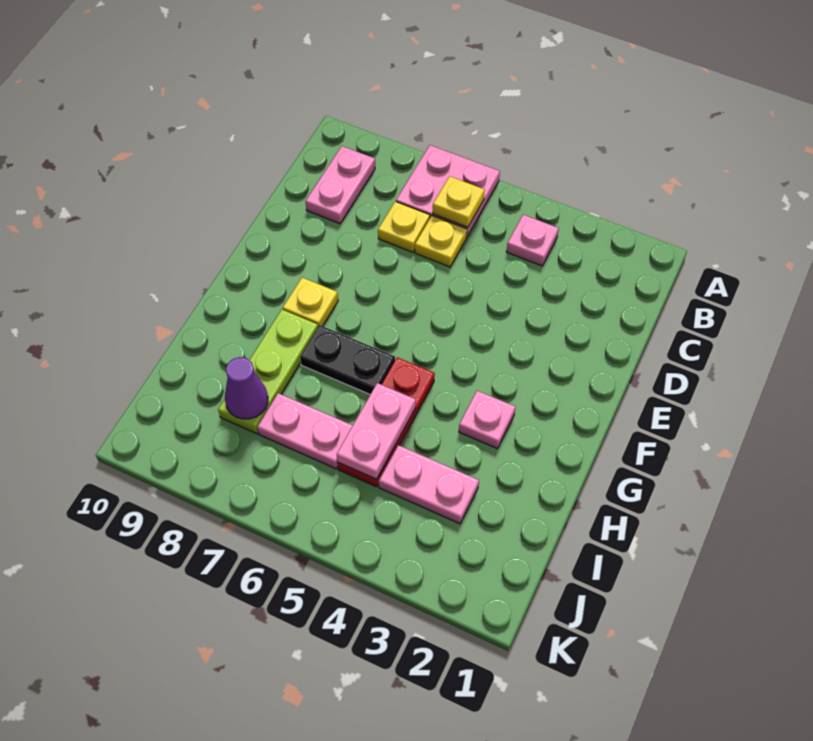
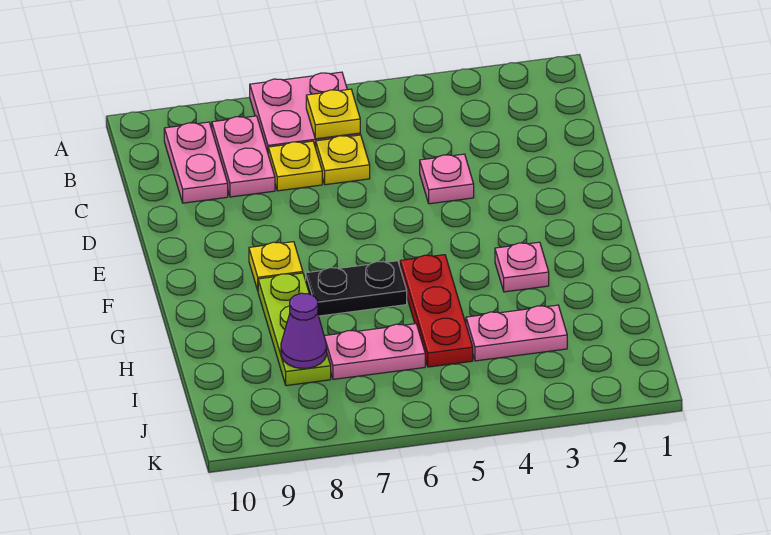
pink 1x1 plate [506,215,559,266] -> pink 1x1 plate moved to [420,154,474,204]
pink 1x2 plate [337,383,416,479] -> pink 1x2 plate moved to [212,116,275,197]

